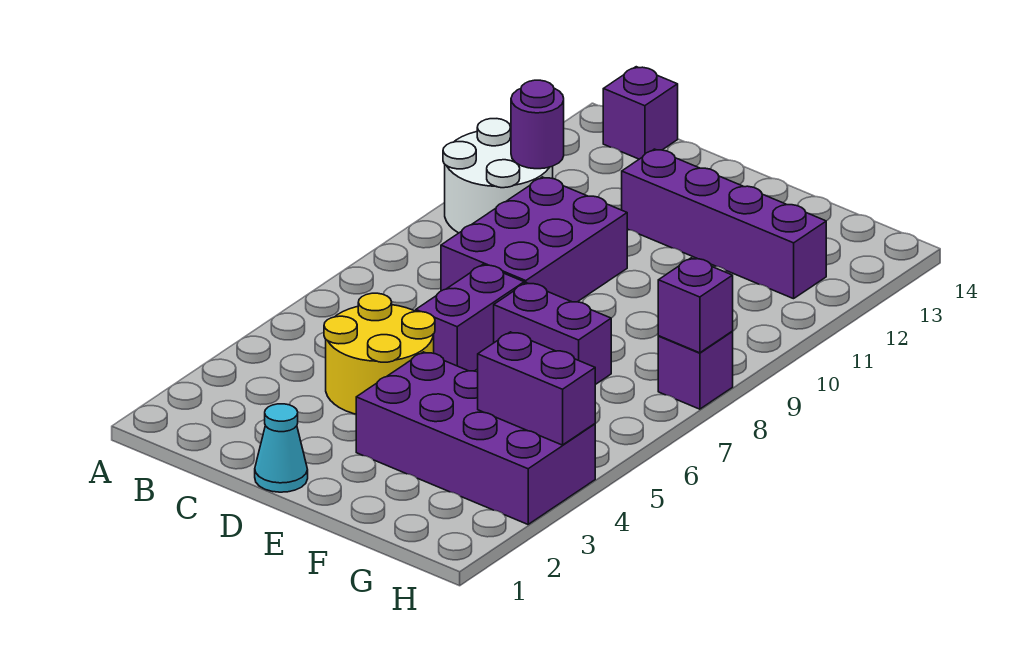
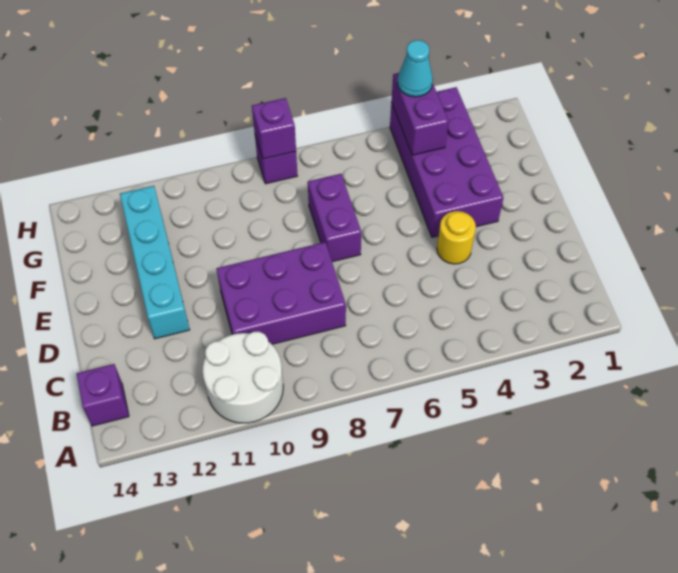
purple 1x1 round brick [511,80,564,169] -> none
yellow 2x2 round brick [324,293,435,414] -> yellow 1x1 round brick [437,211,476,264]
cyan 1x1 cone [255,404,308,492] -> cyan 1x1 cone moved to [398,40,433,97]
purple 1x2 brick [416,265,524,371] -> none
purple 1x4 brick [622,149,826,299] -> cyan 1x4 brick [120,186,190,339]

